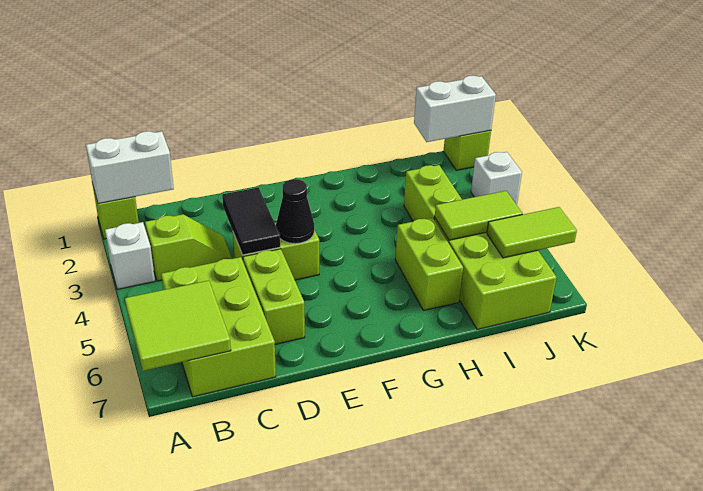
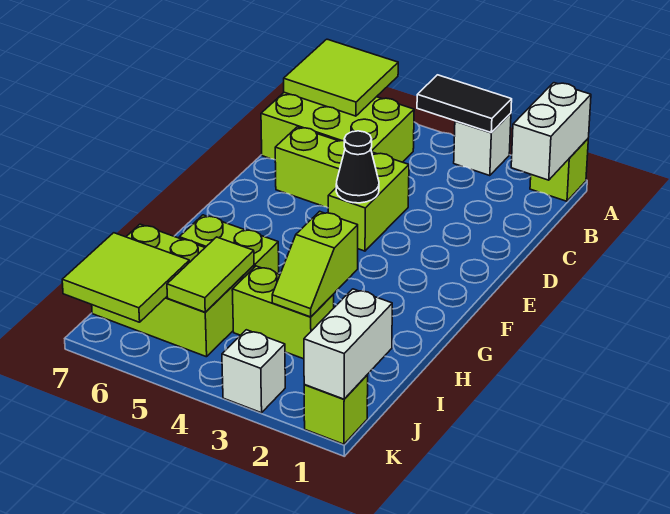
lime 1x2 slope [145,214,232,281] -> lime 1x2 slope moved to [272,211,358,317]
black 1x2 tile [222,188,280,255] -> black 1x2 tile moved to [417,75,512,133]
lime 1x2 tile [487,207,577,258] -> lime 2x2 tile [62,233,190,322]

